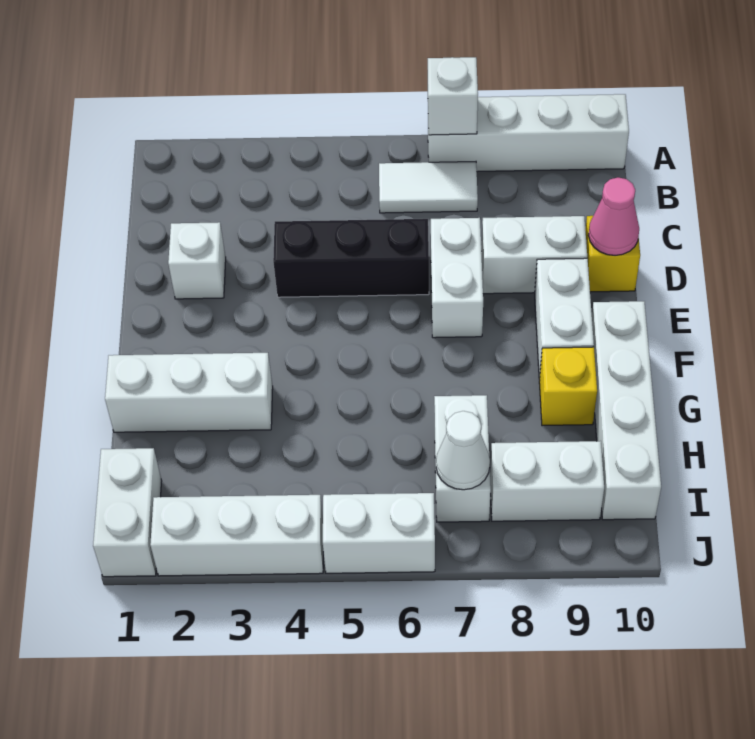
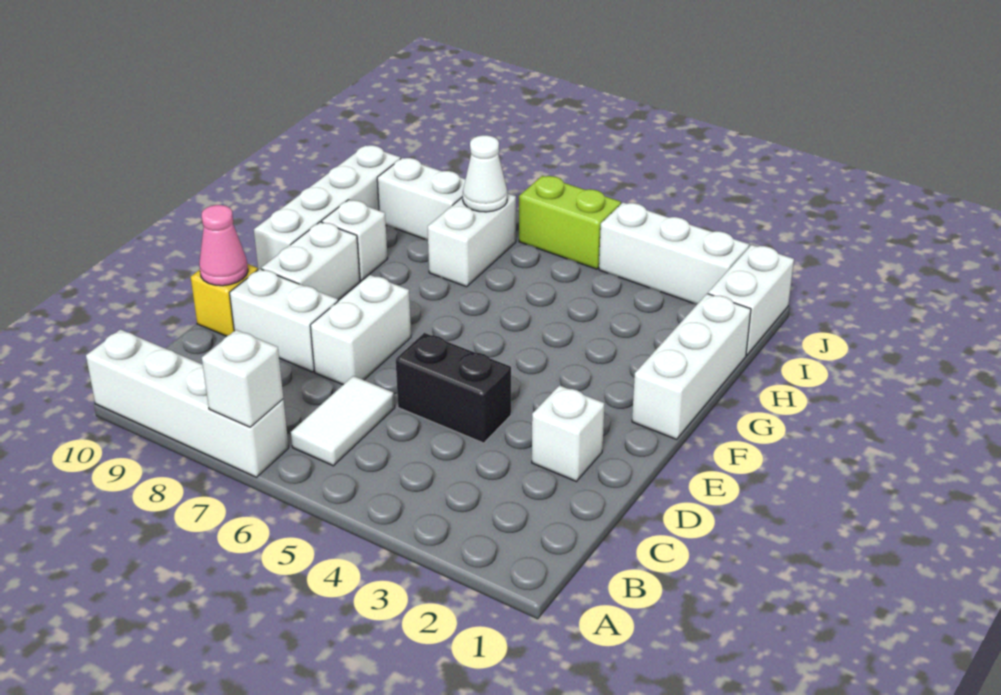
white 1x2 tile [379,162,478,213] -> white 1x2 tile turned to [291,376,395,466]
black 1x3 brick [273,219,429,297] -> black 1x2 brick [396,333,511,443]
white 1x3 brick [105,353,273,432] -> white 1x3 brick turned to [632,294,751,439]
yellow 1x1 brick [539,347,597,426] -> white 1x1 brick [321,200,388,281]
white 1x2 brick [323,493,435,573] -> lime 1x2 brick [519,176,621,269]

